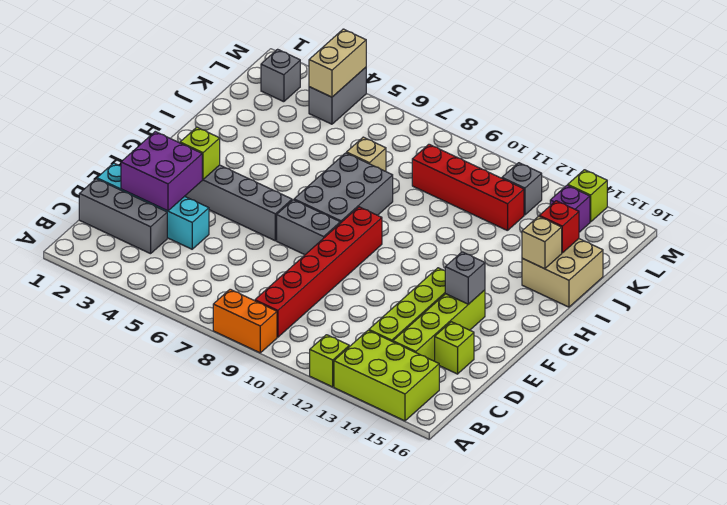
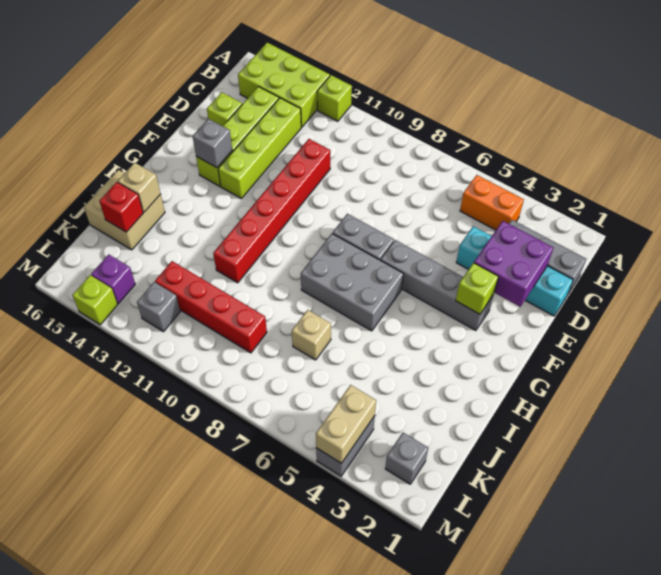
orange 1x2 brick [213,289,277,353] -> orange 1x2 brick moved to [460,175,524,230]
red 1x6 brick [255,207,382,337] -> red 1x6 brick moved to [213,139,330,283]
grey 2x3 brick [294,153,393,223] -> grey 2x3 brick turned to [301,234,403,331]

